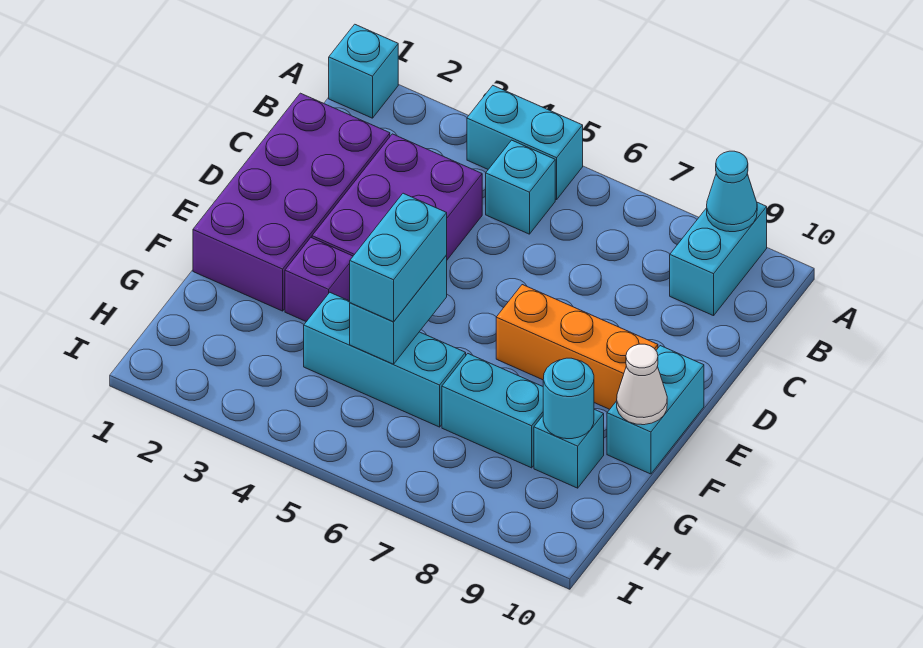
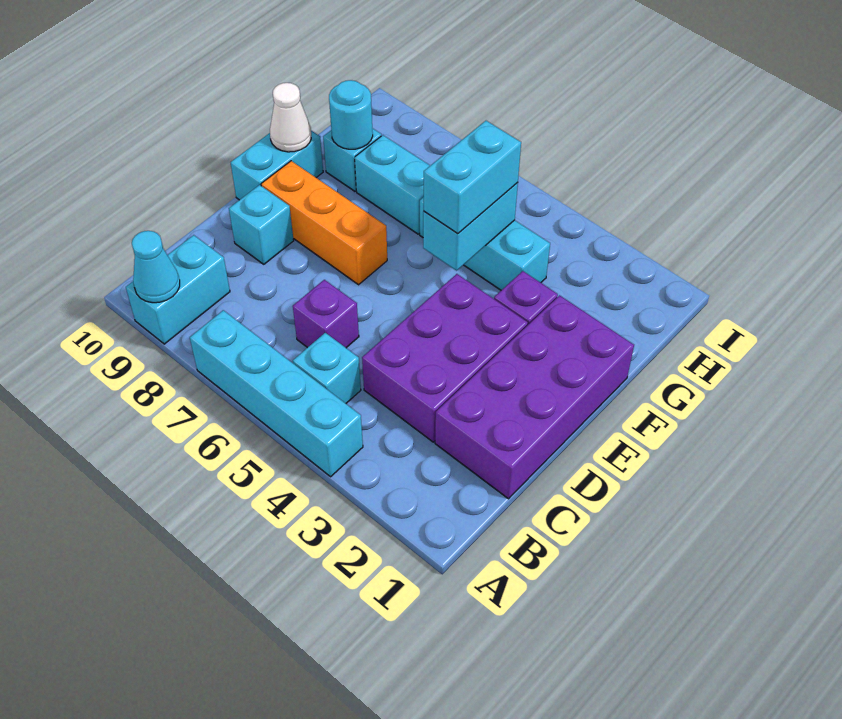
cyan 1x1 brick [329,24,398,118] -> cyan 1x1 brick moved to [229,185,294,264]
cyan 1x2 brick [467,86,583,200] -> cyan 1x4 brick [190,310,363,477]
none -> purple 1x1 brick [293,280,359,348]

